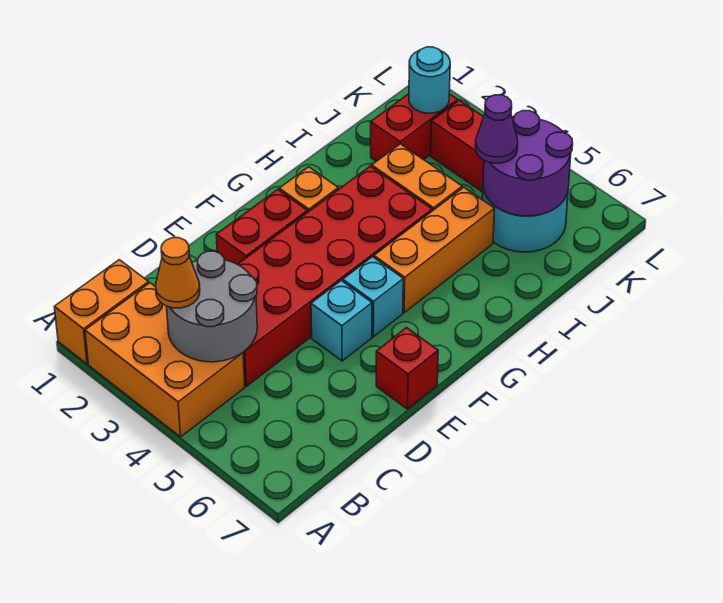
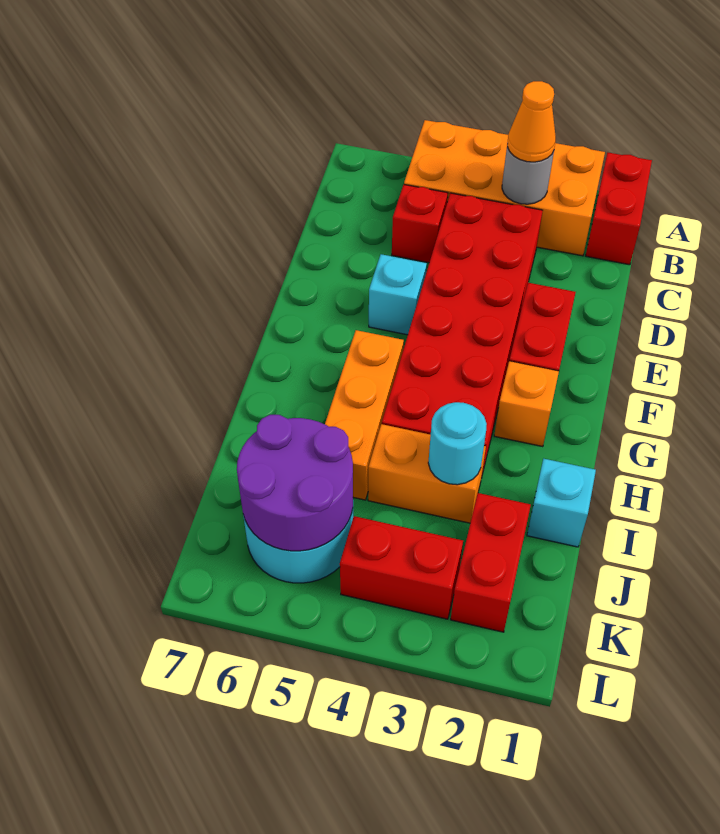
orange 1x2 brick [54,260,149,364] -> red 1x2 brick [586,153,652,265]
orange 2x3 brick [85,283,245,437] -> orange 2x4 brick [404,120,605,256]
grey 2x2 round brick [167,251,257,362] -> grey 1x1 round brick [502,142,554,204]
red 1x1 brick [376,328,438,409] -> red 1x1 brick moved to [392,185,448,263]
cyan 1x1 brick [343,257,403,337] -> cyan 1x1 brick moved to [527,459,596,547]
purple 1x1 cone [475,95,518,163] -> none
cyan 1x1 round brick [409,47,450,113] -> cyan 1x1 round brick moved to [428,402,487,485]

